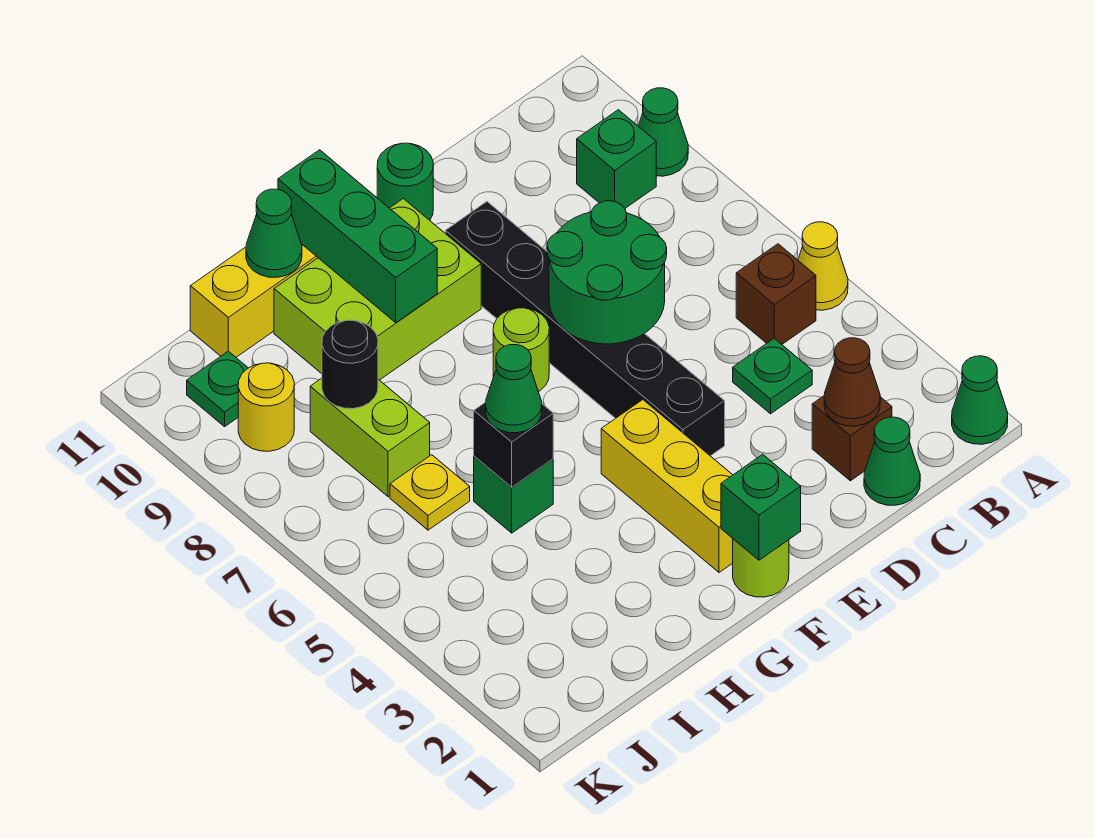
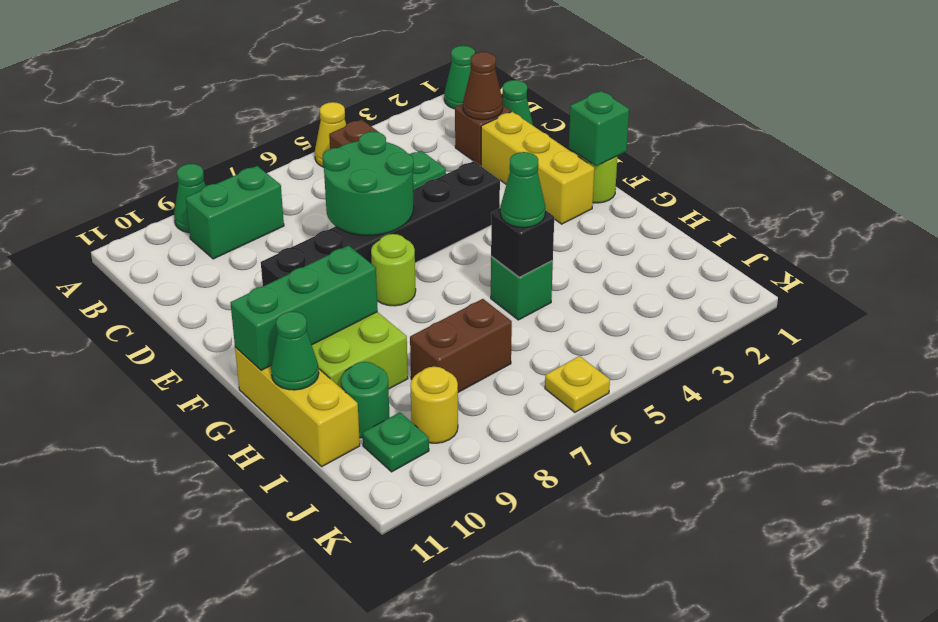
green 1x1 brick [577,110,656,208] -> green 1x2 brick [186,166,284,259]
green 1x1 round brick [377,143,433,220] -> green 1x1 round brick moved to [341,362,390,438]
yellow 1x3 brick [601,400,733,572] -> yellow 1x3 brick turned to [481,112,594,224]
yellow 1x1 plate [390,455,470,530] -> yellow 1x1 plate moved to [545,356,610,412]
lime 1x2 brick [310,378,430,497] -> brown 1x2 brick [410,299,512,392]
black 1x1 round brick [322,320,378,409] -> none

